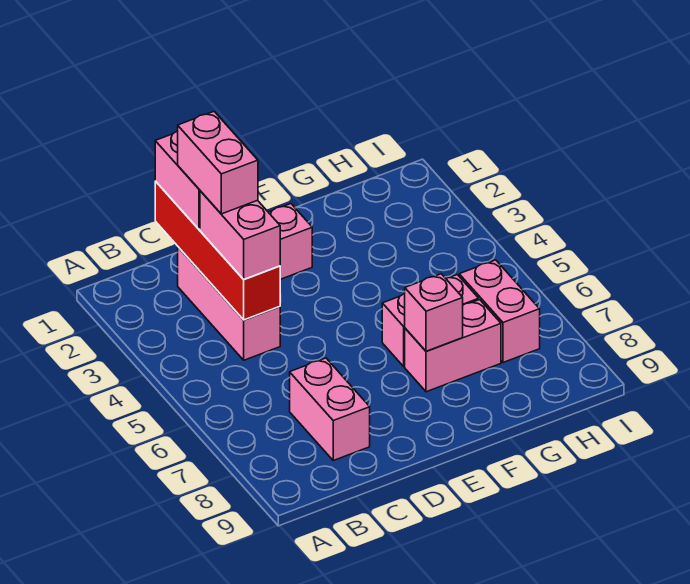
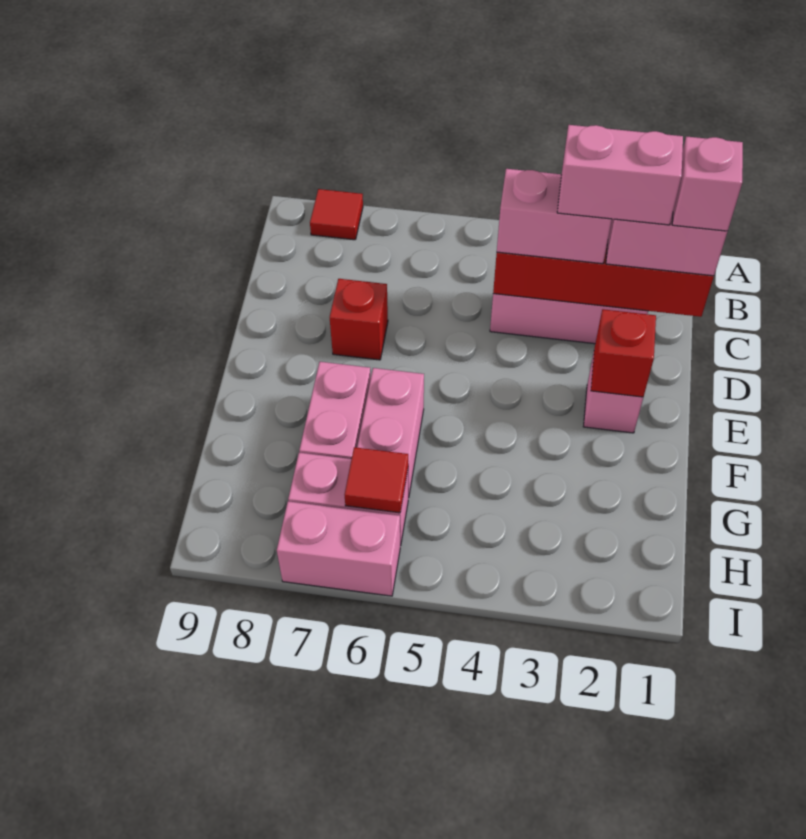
none -> red 1x1 tile [310,189,363,240]
pink 1x2 brick [290,358,370,460] -> pink 1x2 brick moved to [277,501,401,596]
none -> red 1x1 brick [330,279,388,360]
none -> red 1x1 brick [591,309,656,397]
pink 1x1 brick [405,274,463,351] -> pink 1x1 brick moved to [672,136,743,231]
none -> red 1x1 tile [345,447,408,513]

